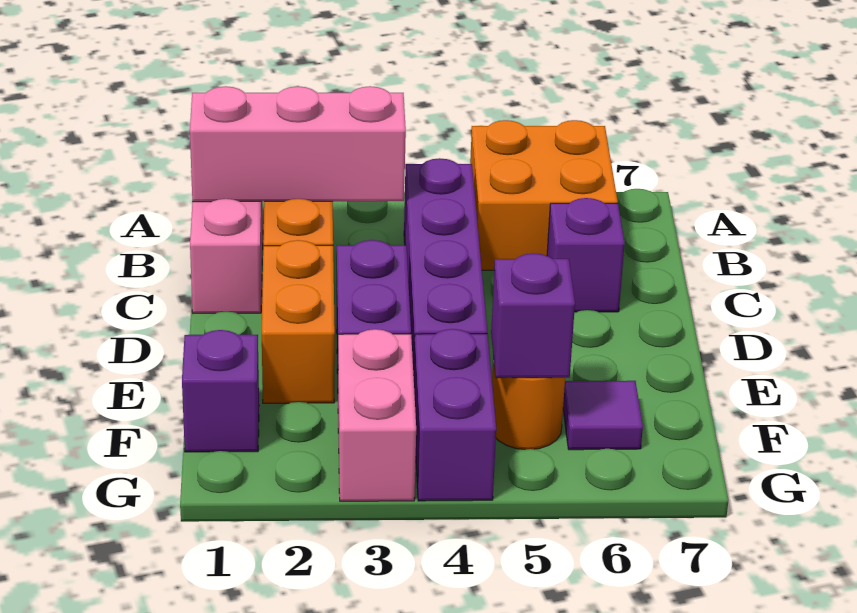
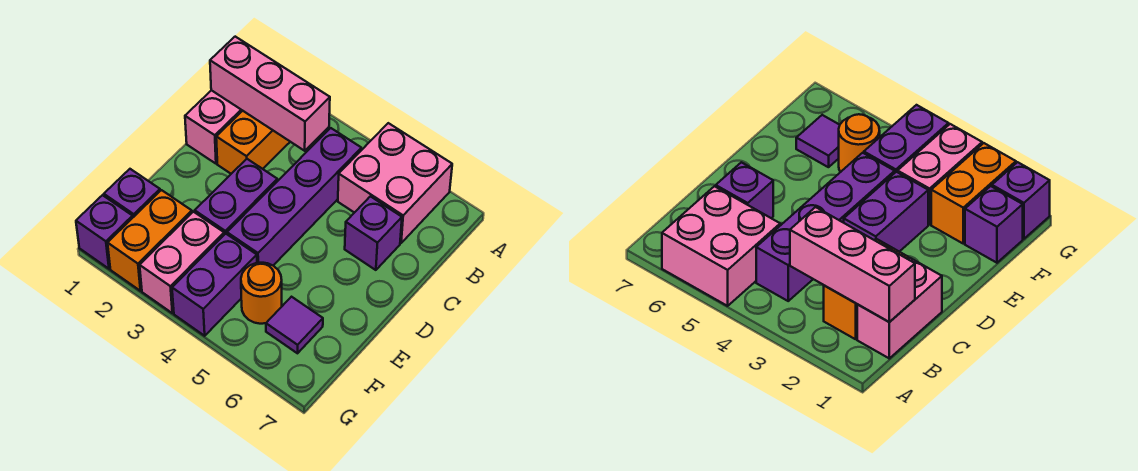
orange 2x2 brick [470,120,618,270] -> pink 2x2 brick [338,123,452,243]
orange 1x2 brick [262,240,335,403] -> orange 1x2 brick moved to [108,190,192,291]
purple 1x1 brick [491,253,575,378] -> purple 1x1 brick moved to [76,195,133,269]

